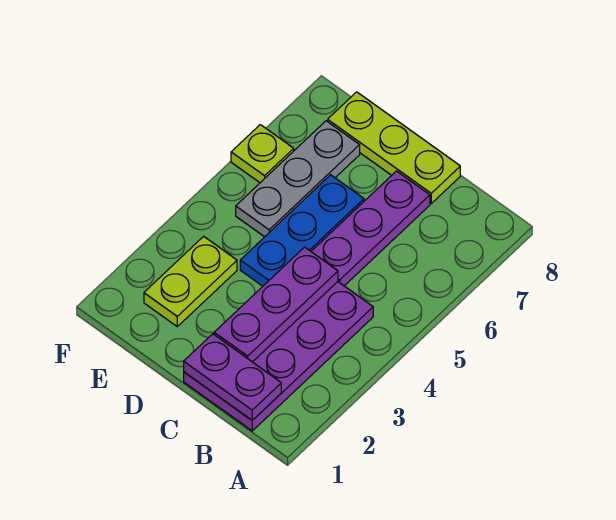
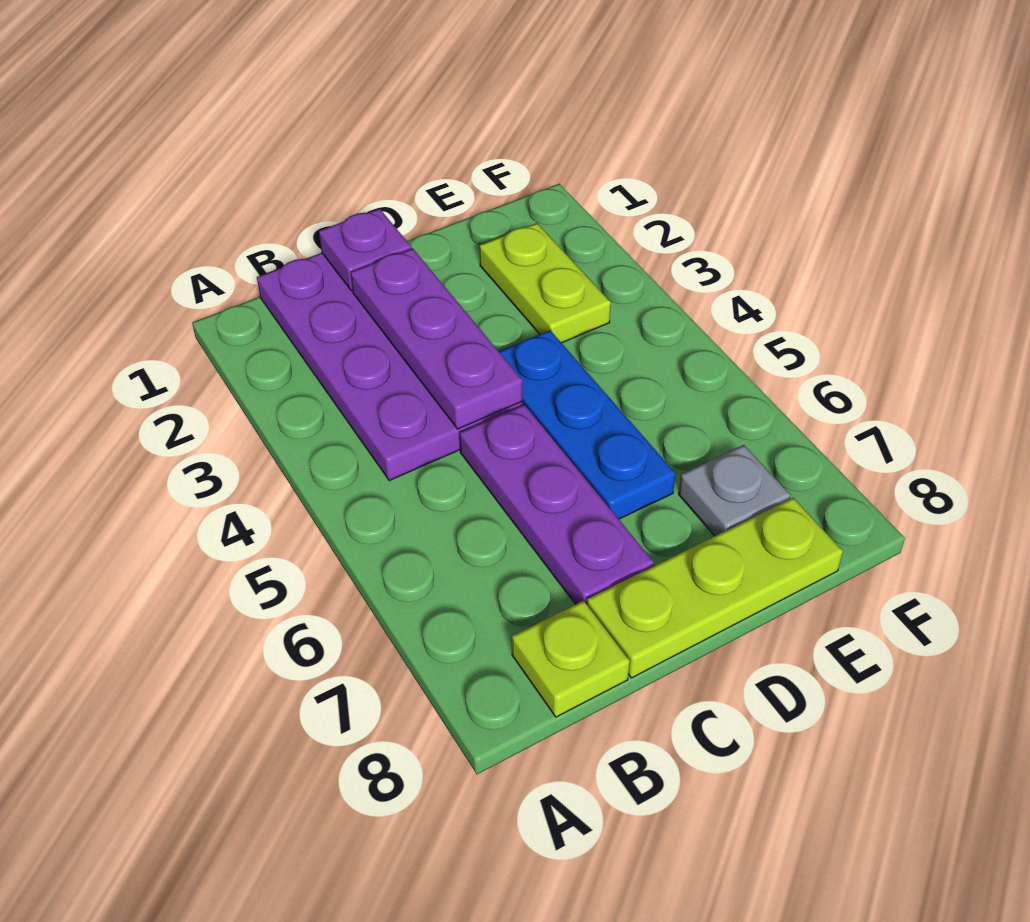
purple 1x2 plate [184,334,281,420] -> purple 1x1 plate [319,209,411,291]
grey 1x3 plate [236,121,360,237] -> grey 1x1 plate [679,445,791,536]
lime 1x1 plate [231,125,294,183] -> lime 1x1 plate moved to [512,601,630,717]

